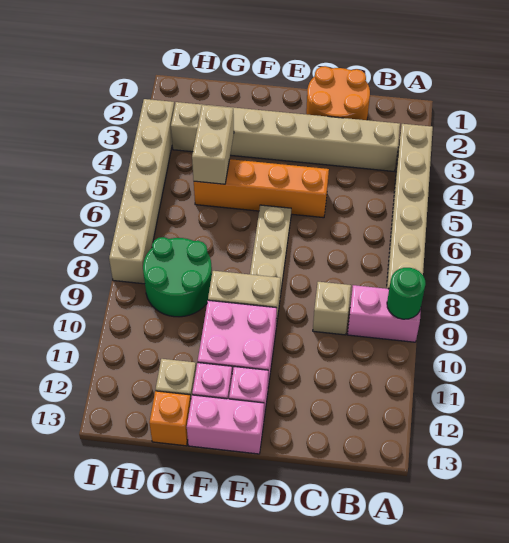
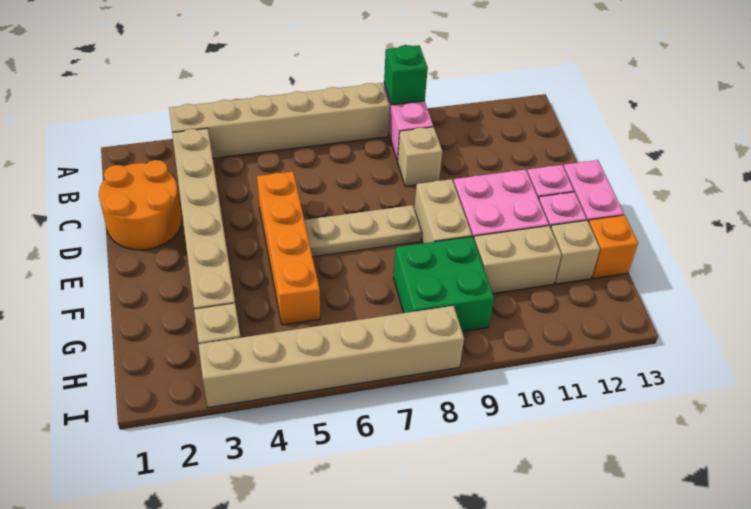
green 1x1 round brick [387,268,426,319] -> green 1x1 brick [384,45,428,105]
tan 1x2 brick [192,105,234,184] -> tan 1x2 brick moved to [474,226,561,293]
green 2x2 round brick [143,237,212,317] -> green 2x2 brick [394,237,494,332]

